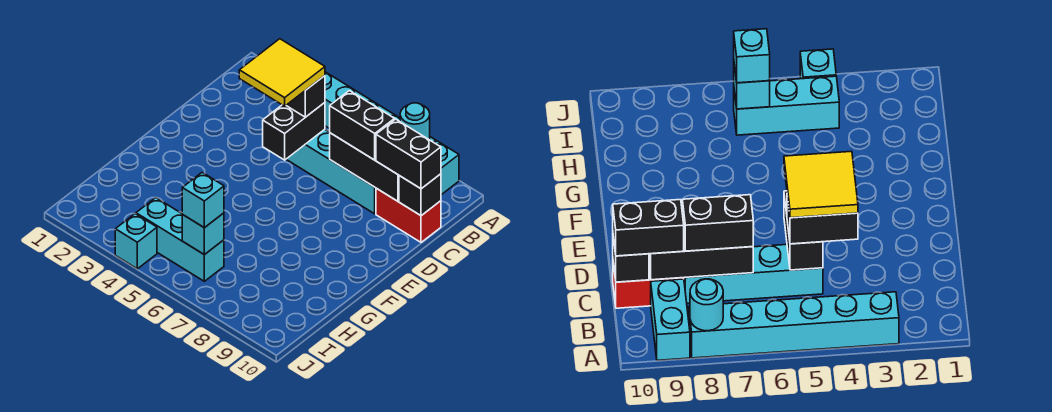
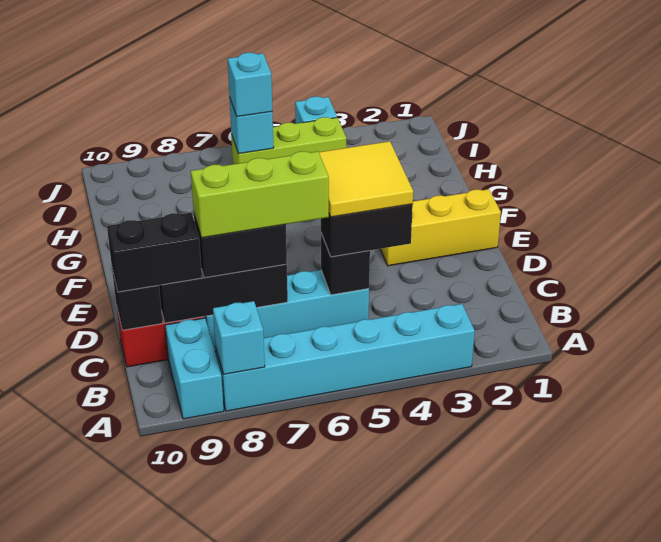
cyan 1x1 round brick [400,103,430,140] -> cyan 1x1 brick [213,301,265,374]
black 1x2 brick [263,103,325,160] -> black 1x1 brick [321,234,370,295]
none -> lime 1x3 brick [191,151,329,238]
none -> yellow 1x3 brick [381,189,501,266]
cyan 1x3 brick [136,198,224,281] -> lime 1x3 brick [231,117,346,164]

